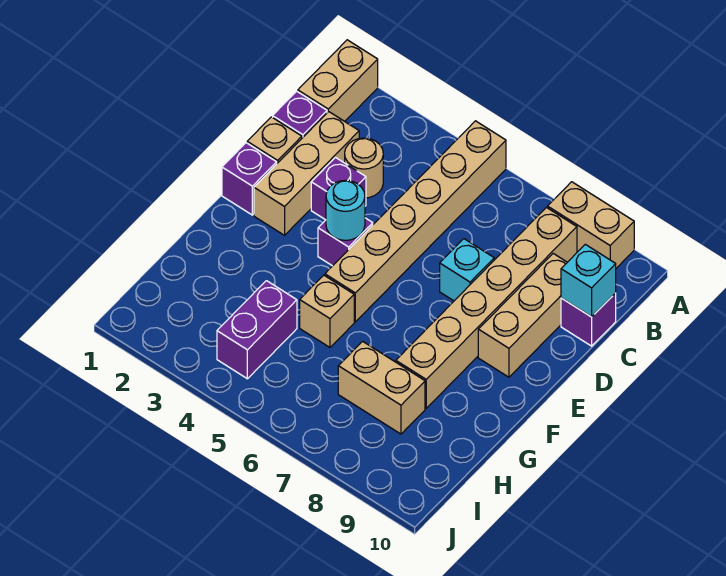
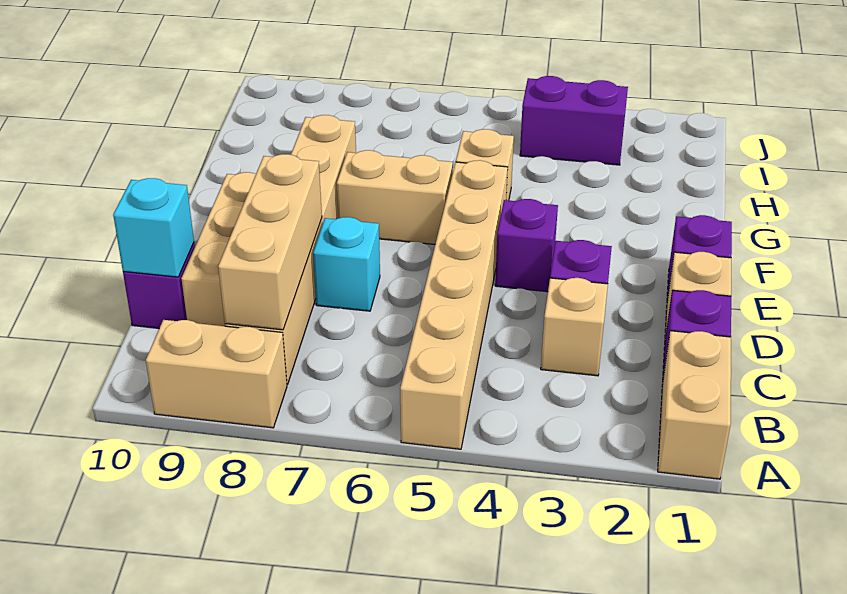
tan 1x3 brick [254,112,359,235] -> tan 1x3 brick moved to [218,154,322,330]
tan 1x1 round brick [345,138,383,198] -> tan 1x1 brick [541,278,608,376]
cyan 1x1 round brick [326,180,365,240] -> none
purple 1x2 brick [217,281,297,379] -> purple 1x2 brick turned to [520,76,628,165]
tan 1x2 brick [338,341,425,434] -> tan 1x2 brick moved to [337,150,453,244]

